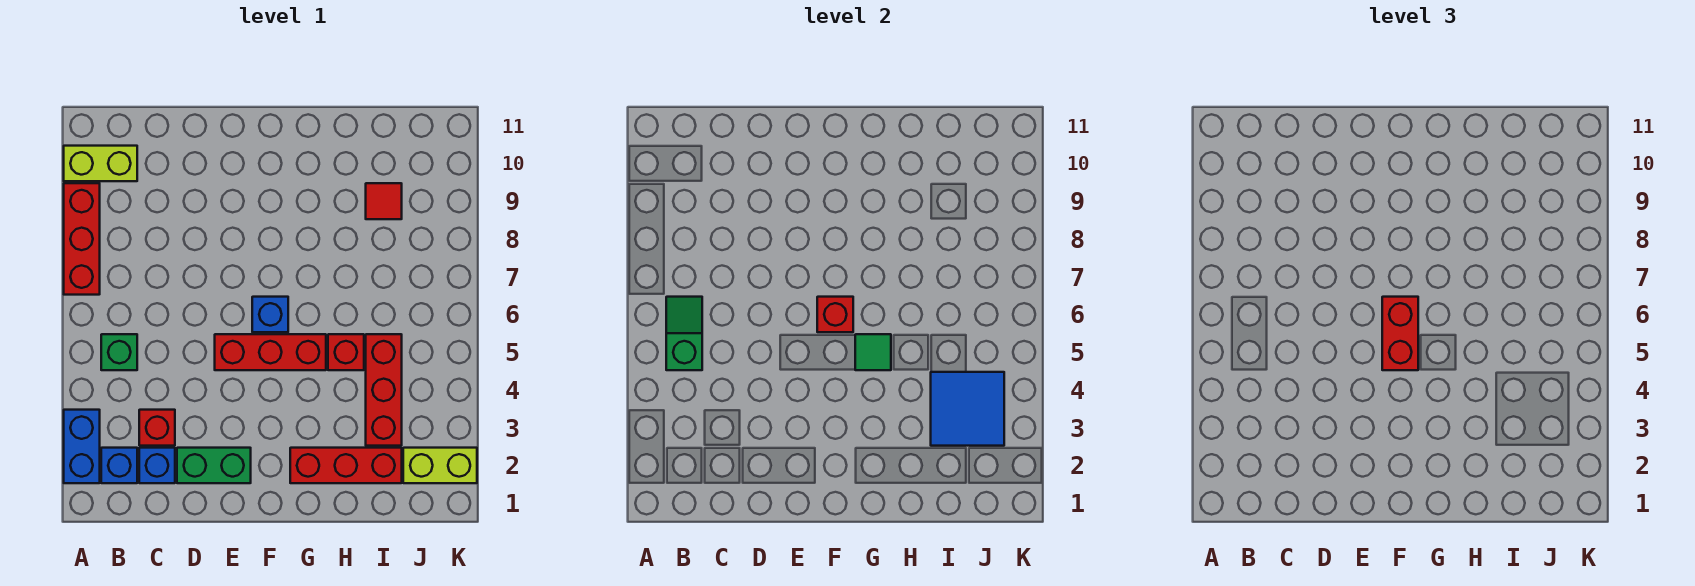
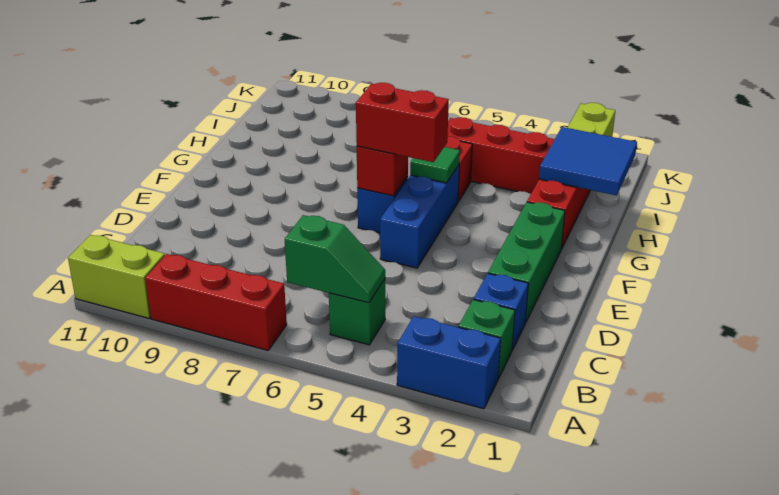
lime 1x2 brick [64,146,137,181] -> lime 1x2 brick turned to [68,235,165,318]
blue 1x1 brick [101,448,137,483] -> green 1x1 brick [459,300,515,379]
green 1x2 slope [666,297,702,370] -> green 1x2 slope turned to [285,215,385,303]
red 1x1 brick [139,410,175,446] -> none
green 1x2 brick [177,448,251,483] -> green 1x3 brick [488,202,565,323]
red 1x3 brick [215,334,326,370] -> blue 1x3 brick [380,165,459,268]
blue 2x2 tile [931,372,1004,446] -> blue 2x2 tile moved to [539,127,637,195]
red 1x1 tile [366,183,402,219] -> none

